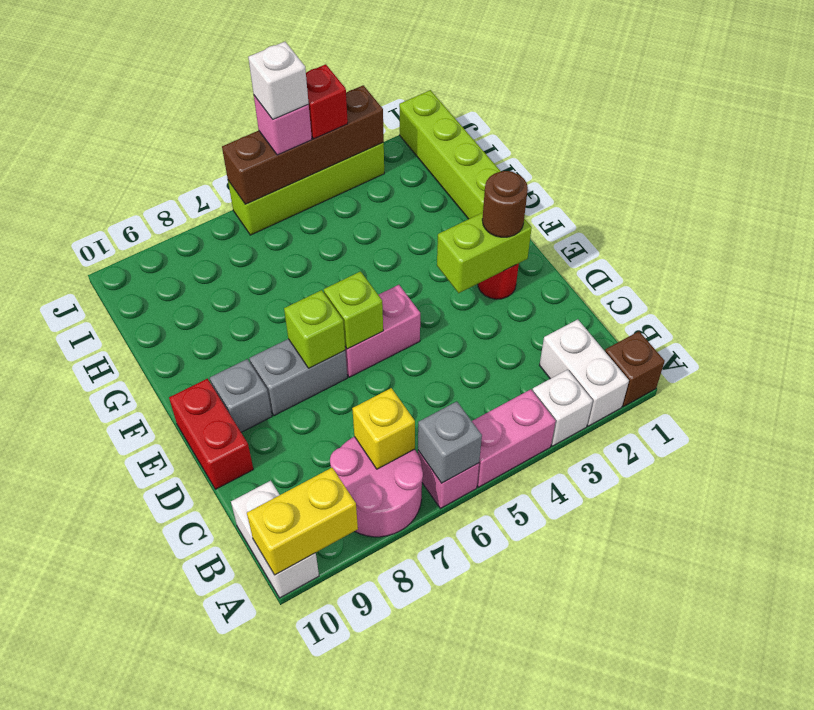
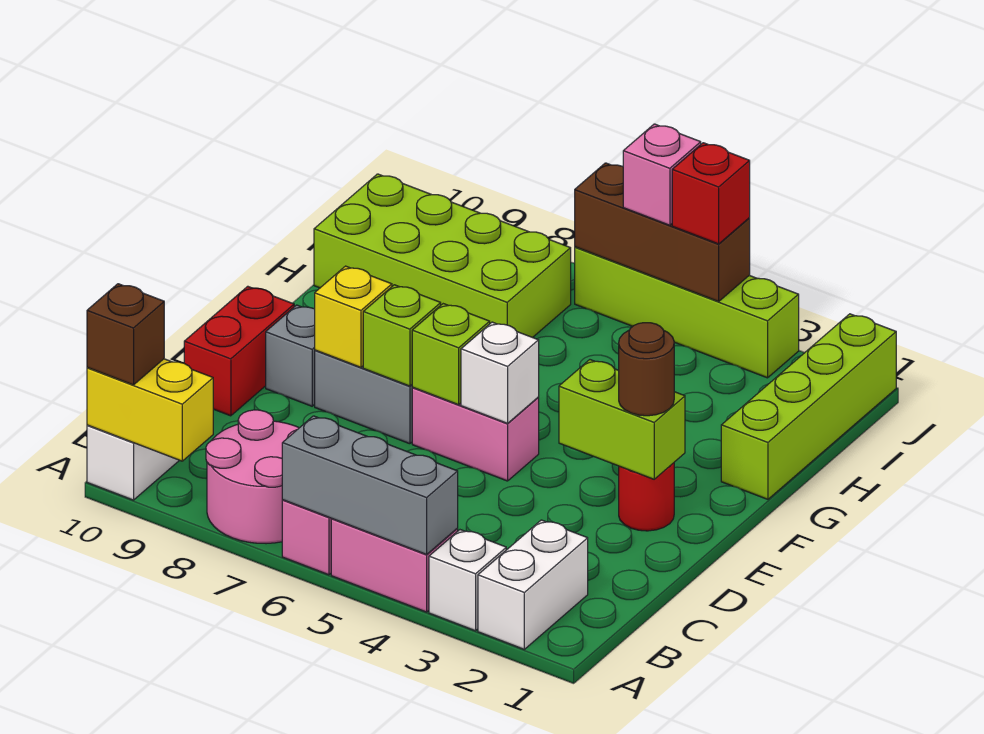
brown 1x1 brick [605,331,665,407] -> brown 1x1 brick moved to [87,284,164,385]
grey 1x1 brick [418,402,482,483] -> grey 1x3 brick [282,416,458,554]
yellow 1x1 brick [352,388,415,469] -> yellow 1x1 brick moved to [315,266,392,367]
none -> lime 2x4 brick [314,174,571,338]
brown 1x4 brick [222,85,384,204] -> brown 1x3 brick [575,163,750,301]
white 1x1 brick [248,42,309,119] -> white 1x1 brick moved to [461,322,539,423]

